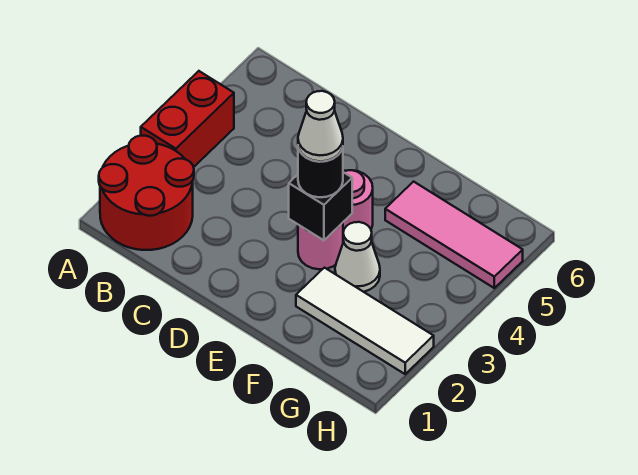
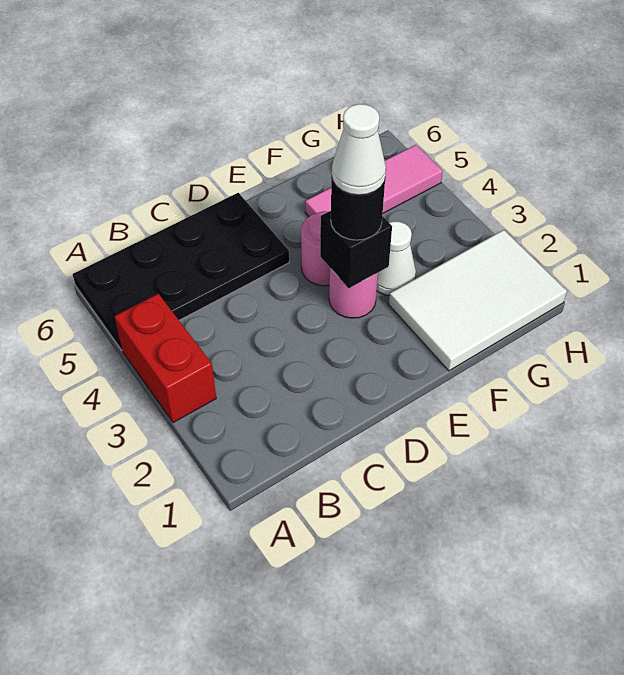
red 2x2 round brick [99,136,194,250] -> none
none -> black 2x4 plate [73,193,289,350]
white 1x3 tile [296,268,434,374] -> white 2x3 tile [389,230,567,371]

